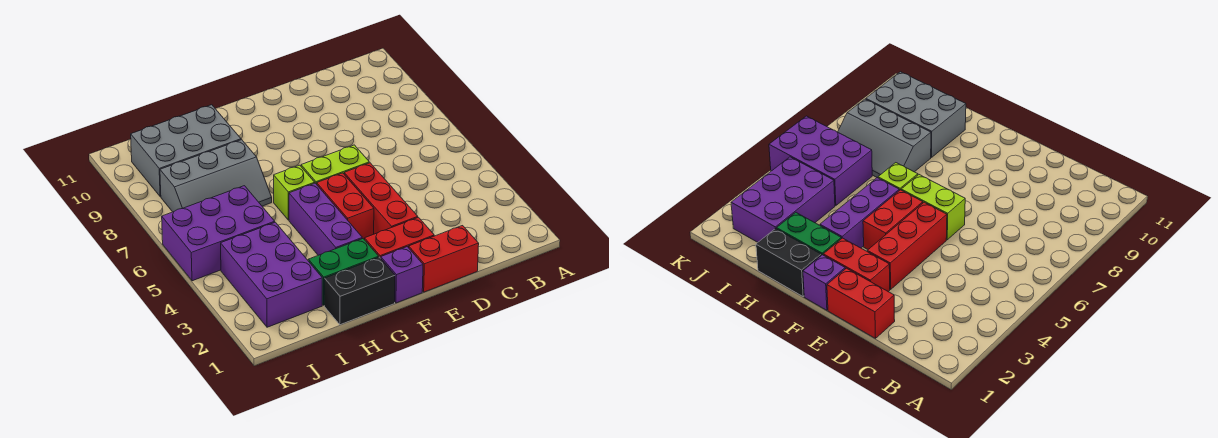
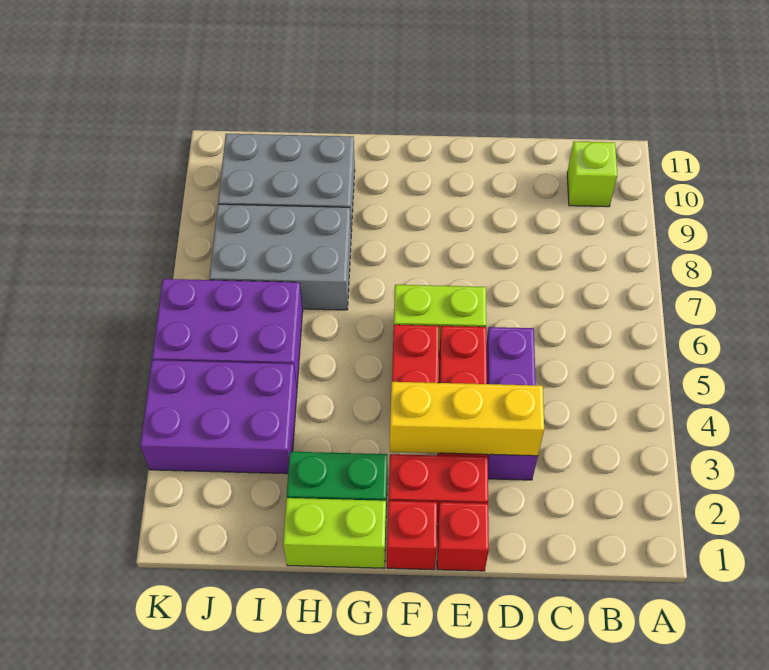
red 1x2 brick [409,226,479,292] -> red 1x1 brick [437,502,489,571]
none -> yellow 1x3 brick [390,382,544,456]
purple 1x1 brick [381,247,423,303] -> red 1x1 brick [387,501,437,570]
black 1x2 brick [324,257,395,325] -> lime 1x2 brick [283,498,386,568]
purple 1x3 brick [289,183,362,255] -> purple 1x3 brick moved to [487,327,538,480]
lime 1x1 brick [274,165,315,220] -> lime 1x1 brick moved to [567,142,617,207]
grey 2x3 slope [160,140,272,212] -> grey 2x3 brick [209,204,351,310]
purple 2x3 brick [221,222,322,327] -> purple 2x3 brick turned to [140,360,297,474]

